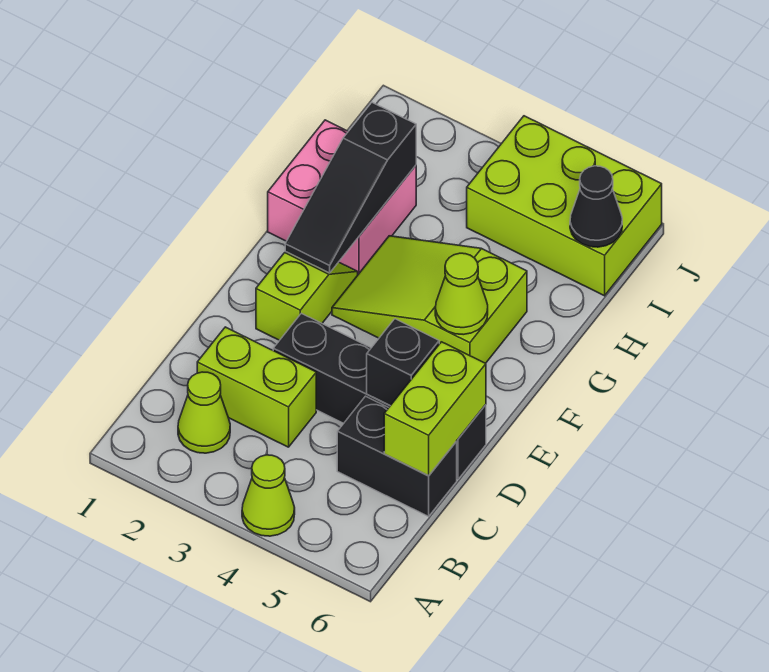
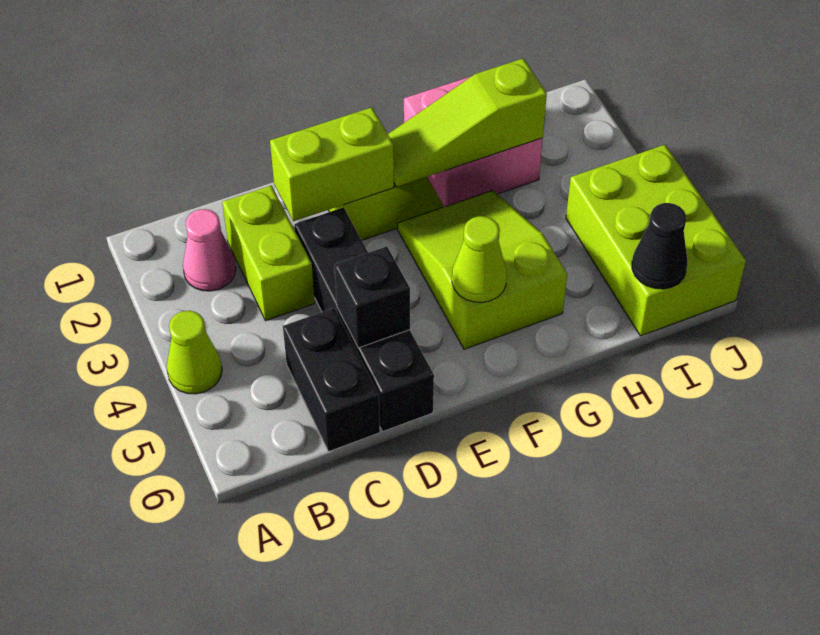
lime 1x1 cone [178,372,230,453] -> pink 1x1 cone [183,209,236,291]
lime 1x2 brick [384,342,486,476] -> lime 1x2 brick moved to [270,107,394,221]
black 1x3 slope [285,103,416,273] -> lime 1x3 slope [388,58,547,187]

